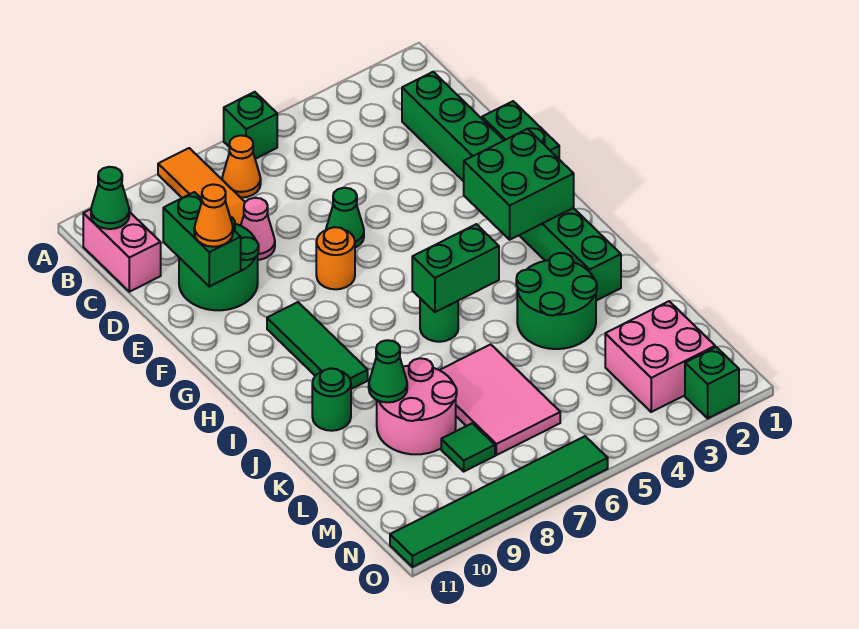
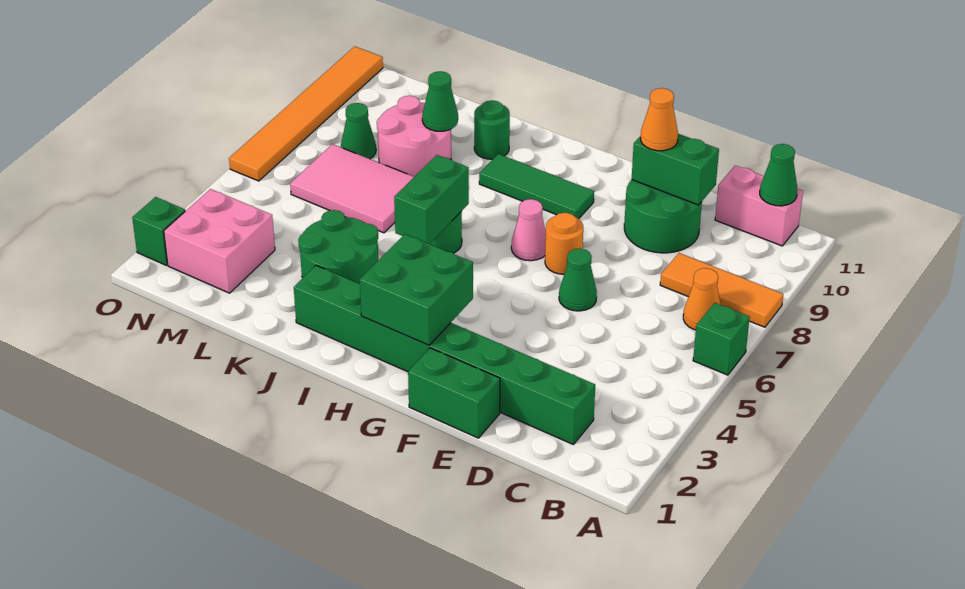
pink 1x1 cone [241,198,275,260] -> pink 1x1 cone moved to [511,199,546,261]
green 1x1 tile [441,423,495,471] -> green 1x1 cone [341,103,376,159]
green 1x6 tile [390,436,608,567] -> orange 1x6 tile [229,46,383,181]

